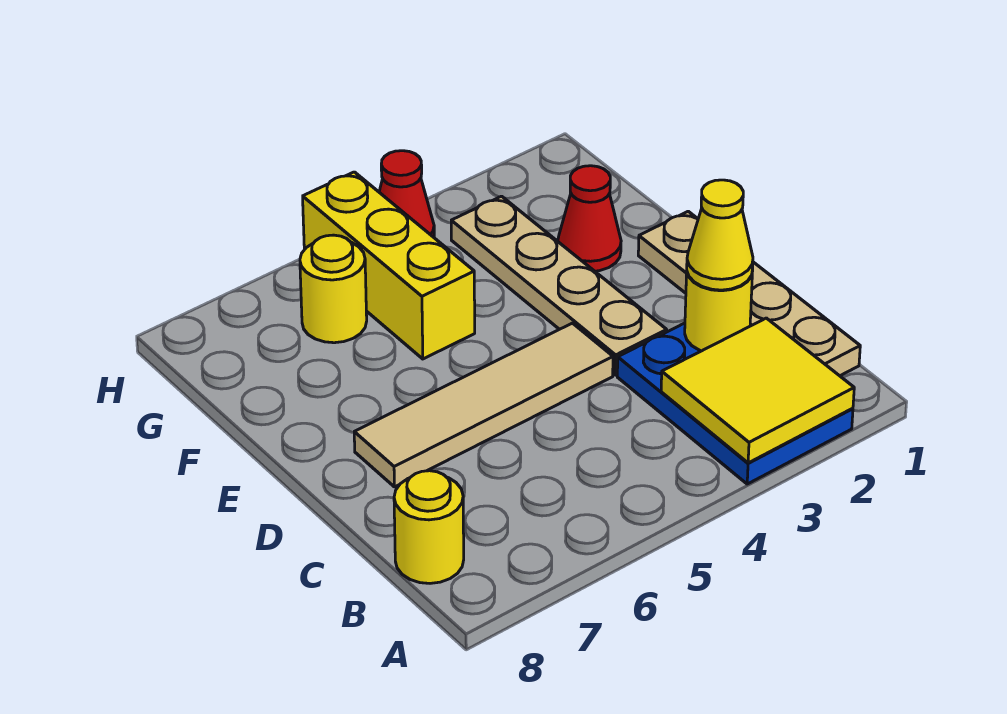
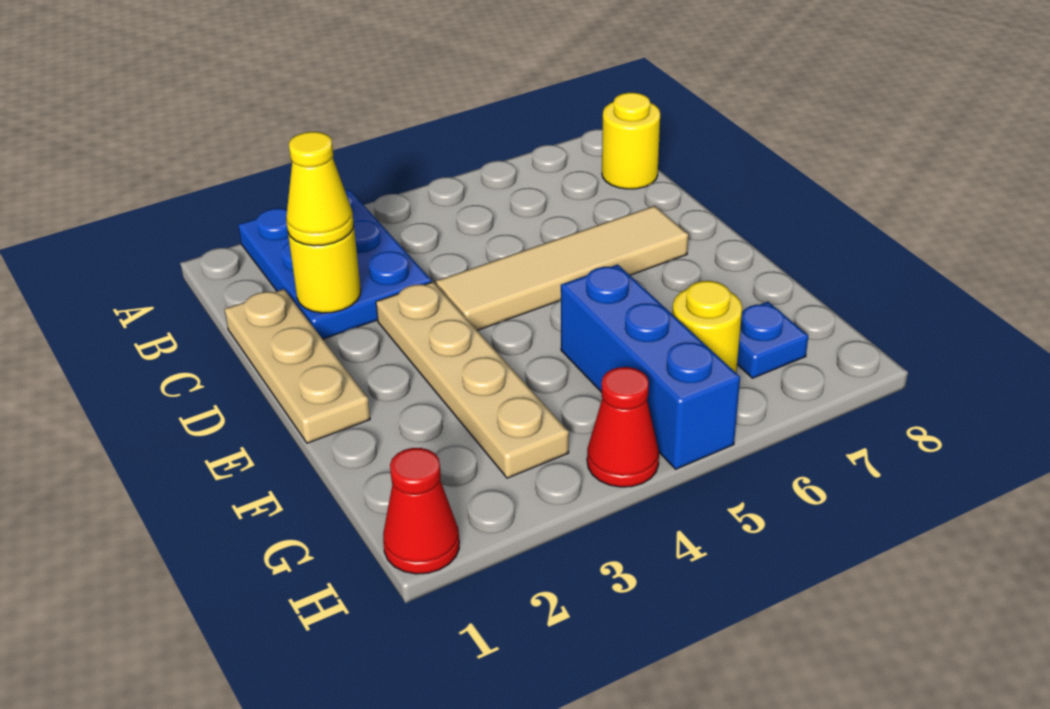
yellow 2x2 tile [661,318,854,463] -> none
tan 1x4 plate [638,211,860,376] -> tan 1x3 plate [225,289,370,443]
red 1x1 cone [558,166,621,271] -> red 1x1 cone moved to [383,448,459,574]
yellow 1x3 brick [303,172,475,359] -> blue 1x3 brick [561,264,740,469]
none -> blue 1x1 plate [737,302,808,378]

